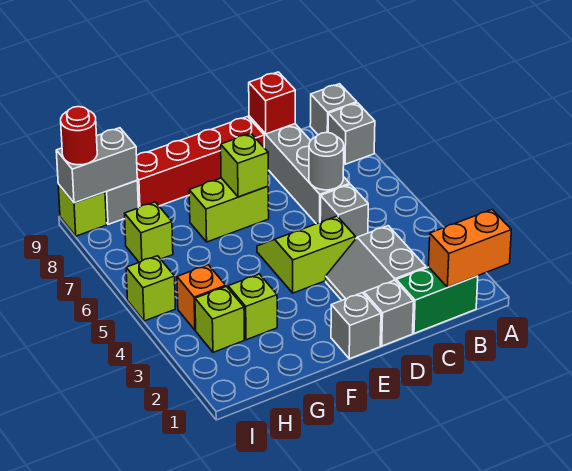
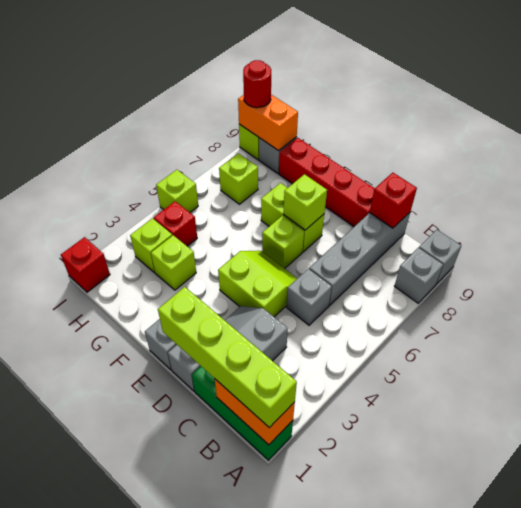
none -> lime 1x4 brick [158,287,297,428]
green 1x2 brick [396,267,478,333] -> green 1x3 brick [192,367,293,460]
grey 1x1 round brick [309,132,344,190] -> none
none -> lime 1x1 brick [262,216,304,269]
orange 1x1 brick [177,265,226,330] -> red 1x1 brick [154,201,197,246]
grey 1x2 brick [56,128,137,203] -> orange 1x2 brick [238,95,298,151]
none -> red 1x1 brick [61,237,110,292]

